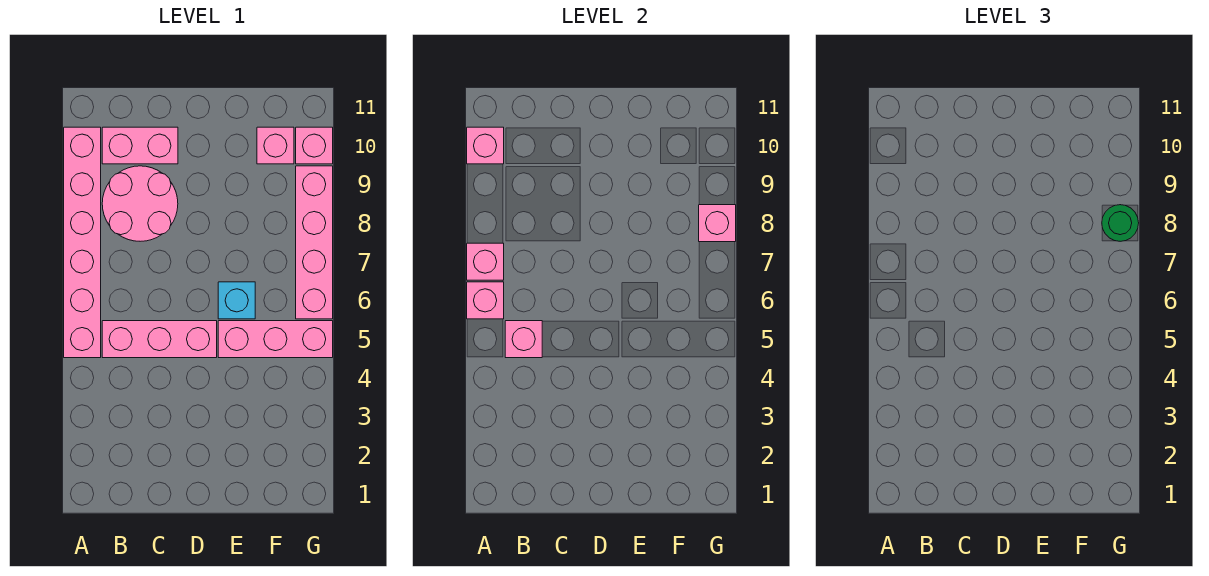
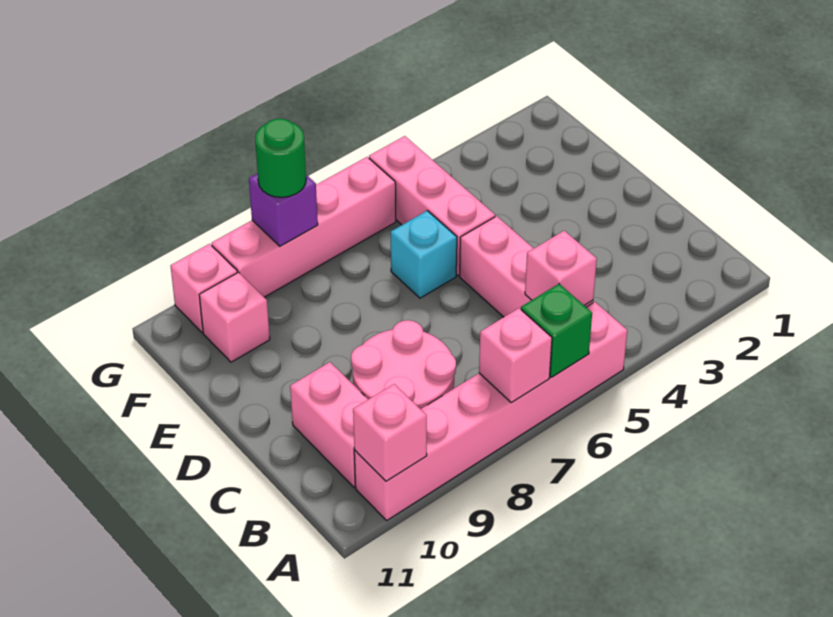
pink 1x1 brick [467,282,504,319] -> green 1x1 brick [521,284,592,377]
pink 1x1 brick [699,205,736,242] -> purple 1x1 brick [249,173,318,246]

